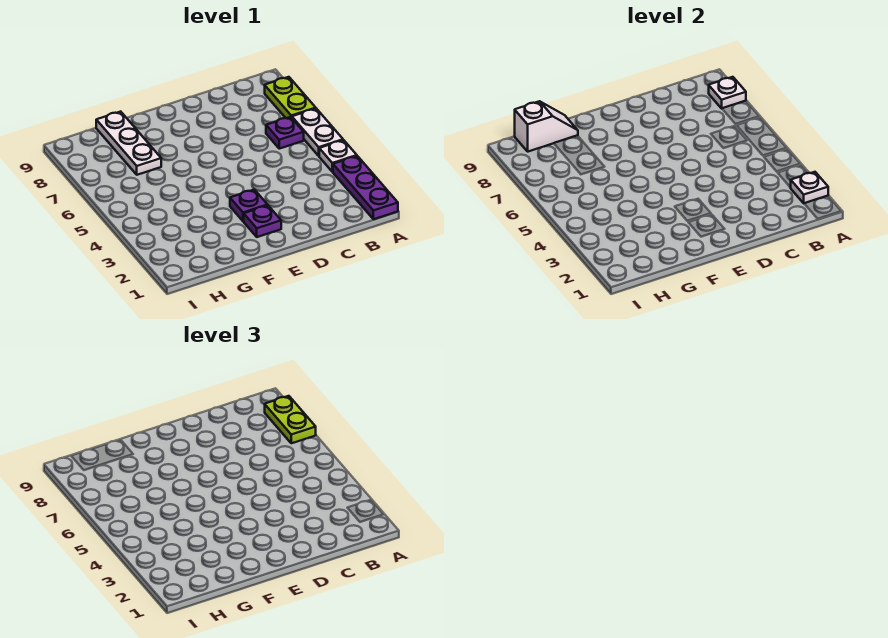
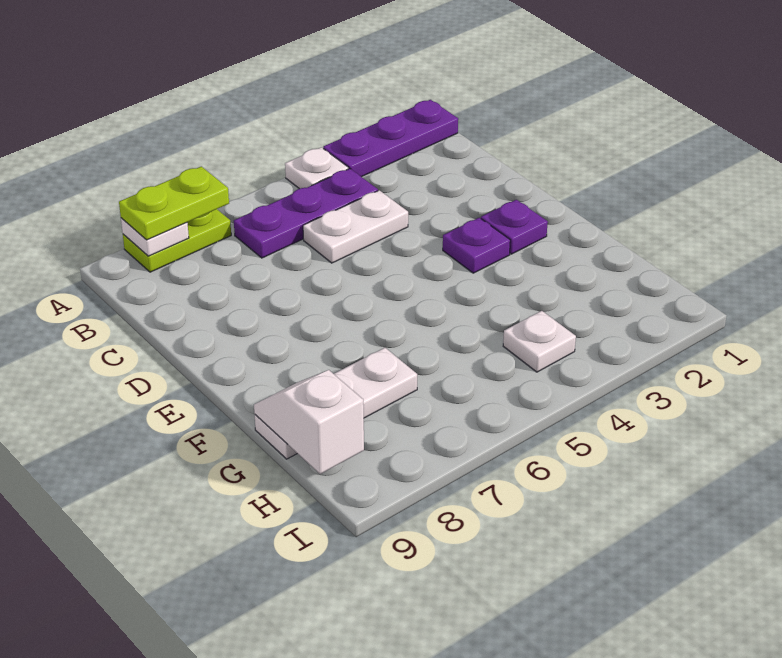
white 1x1 plate [790,172,828,203] -> white 1x1 plate moved to [503,311,576,372]
white 1x2 plate [292,109,343,156] -> white 1x2 plate moved to [303,190,408,263]
purple 1x1 plate [266,117,304,149] -> purple 1x3 plate [234,169,378,258]

